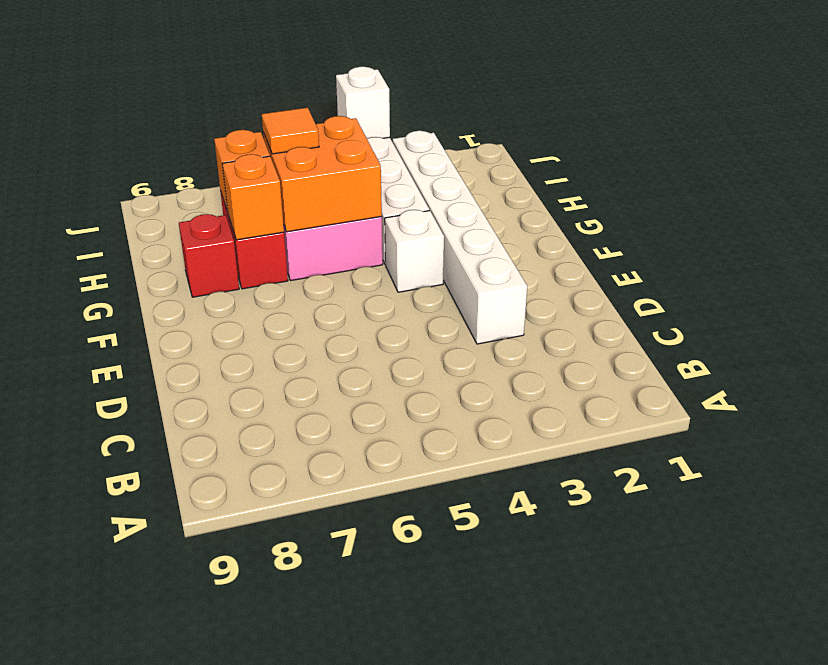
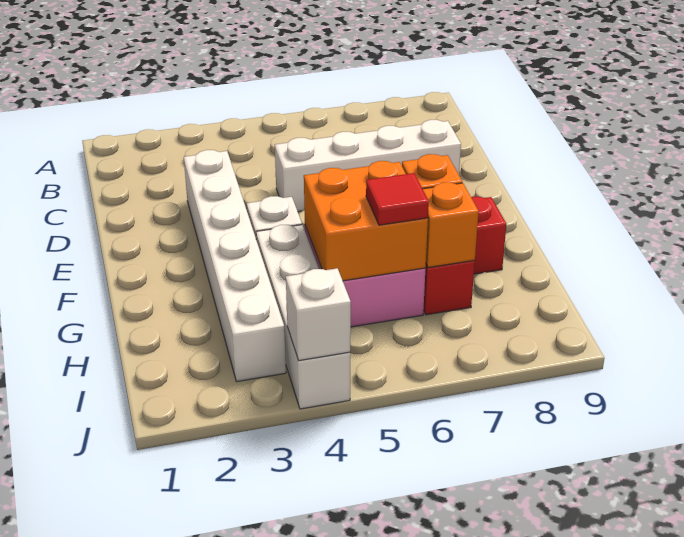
none -> white 1x4 brick [275,120,461,212]
orange 1x1 tile [262,108,319,154] -> red 1x1 tile [366,173,429,225]

